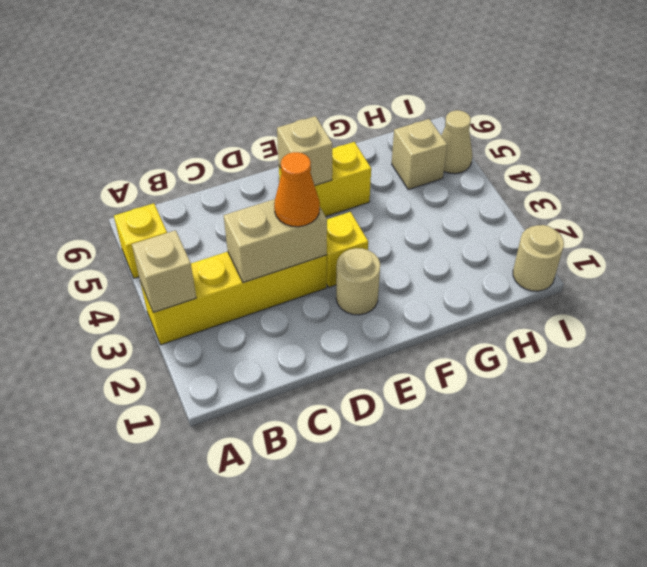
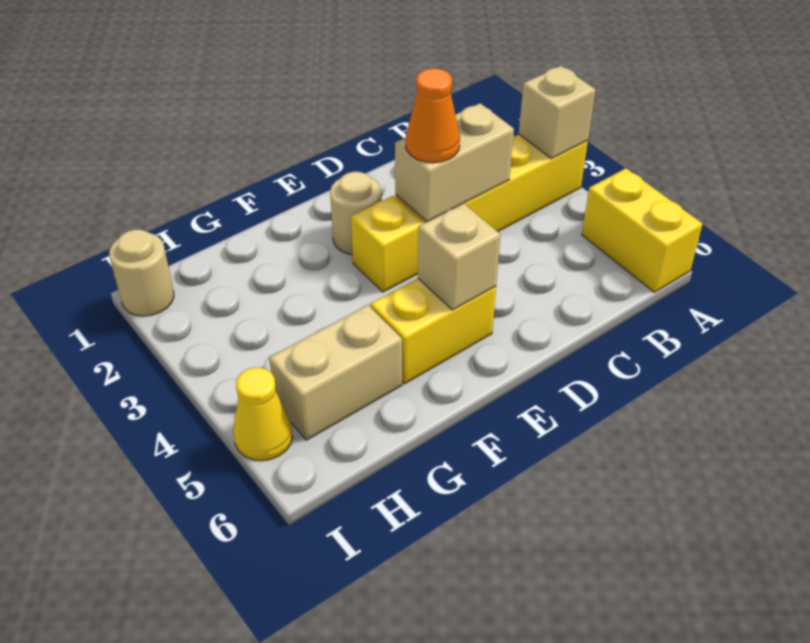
yellow 1x1 brick [114,203,167,278] -> yellow 1x2 brick [582,168,702,292]
tan 1x1 brick [392,119,447,190] -> tan 1x2 brick [269,305,402,440]
tan 1x1 cone [441,110,472,174] -> yellow 1x1 cone [233,367,293,461]

